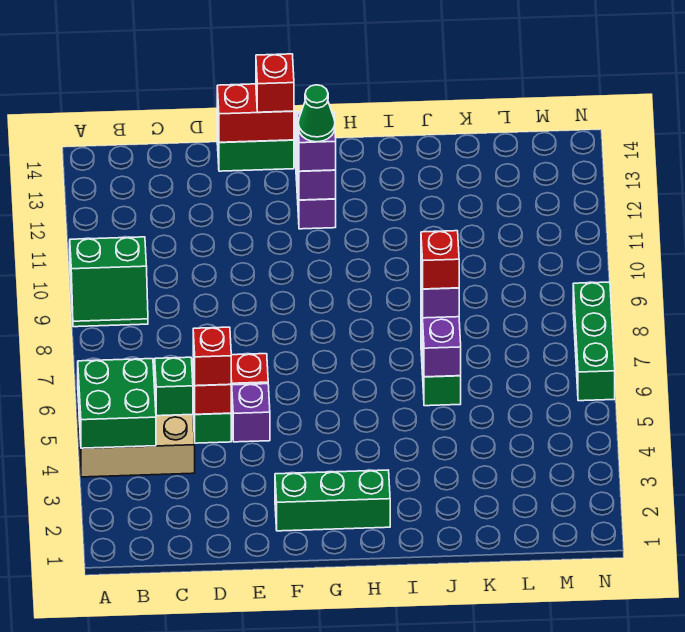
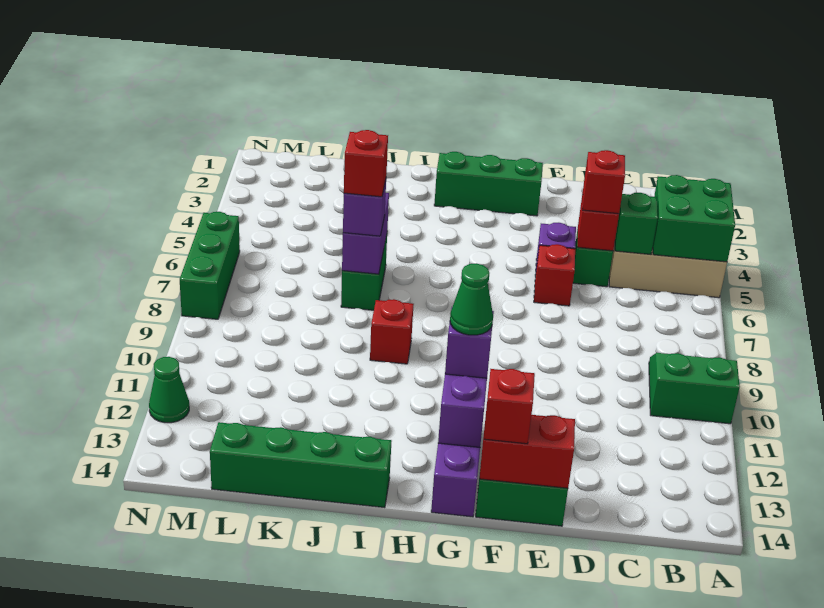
none -> red 1x1 brick [370,299,414,364]
none -> green 1x4 brick [210,422,391,508]
none -> green 1x1 cone [149,357,189,423]

